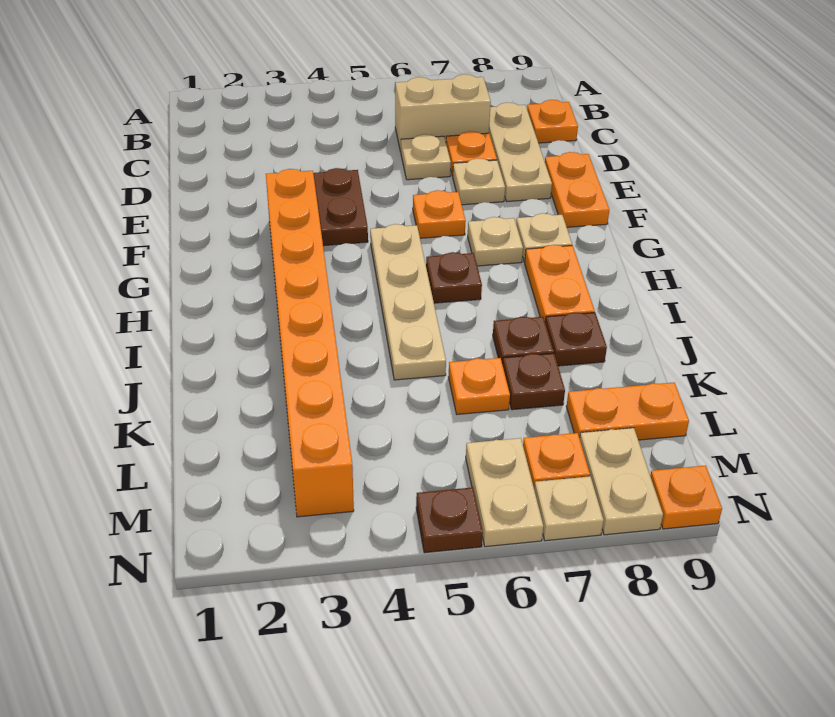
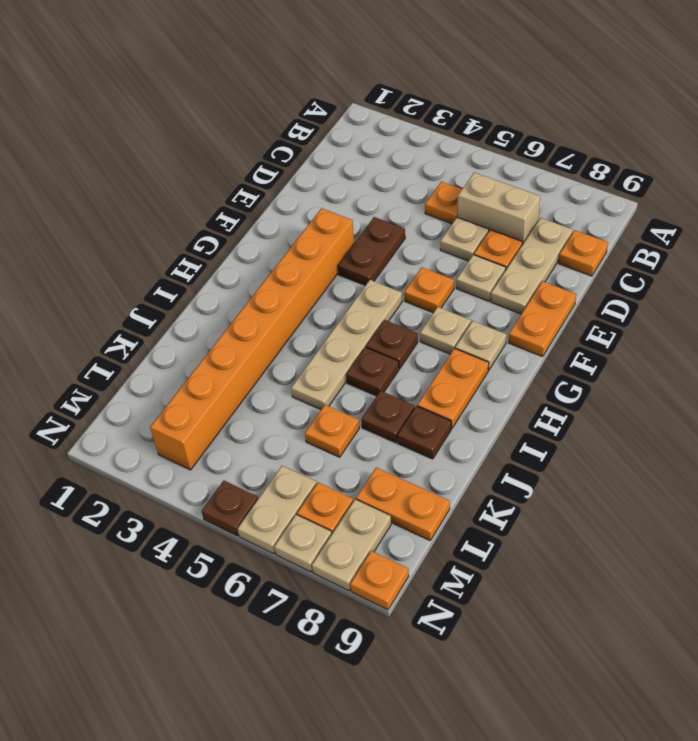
none -> orange 1x1 plate [425,182,462,224]
brown 1x1 plate [503,353,565,410] -> brown 1x1 plate moved to [346,347,399,396]

